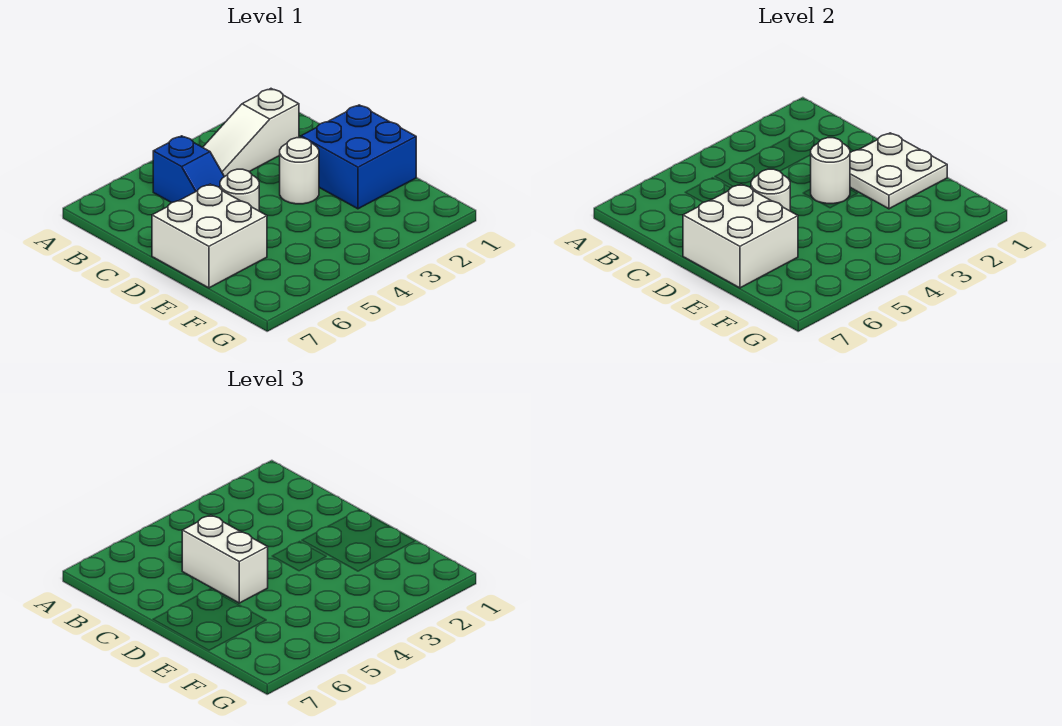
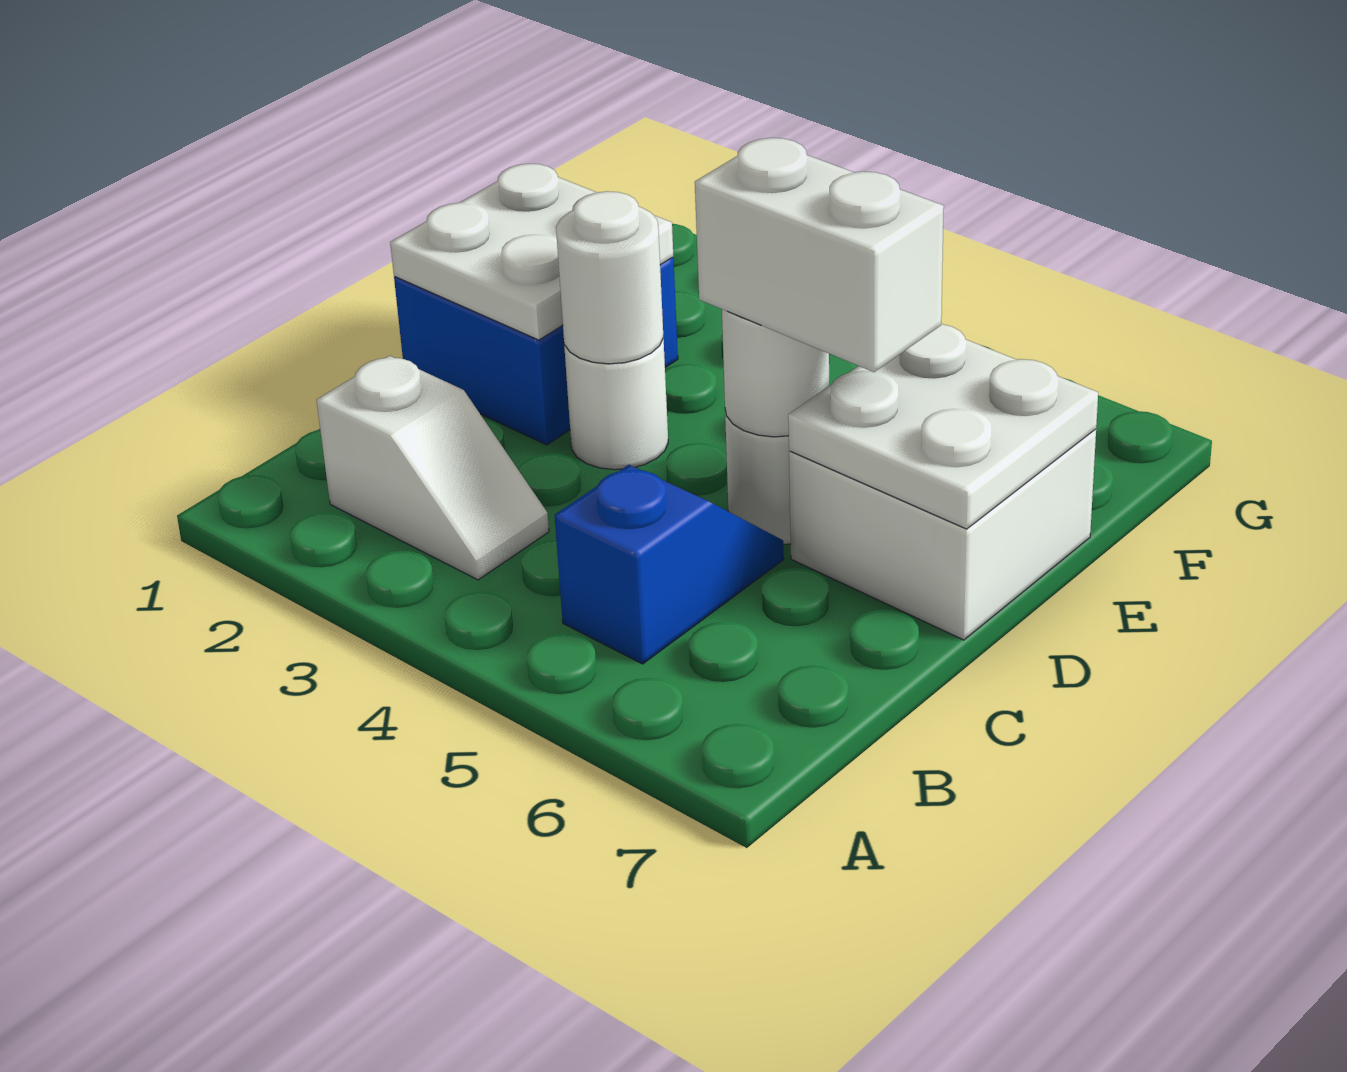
white 1x3 slope [203,89,299,177] -> white 1x2 slope [317,356,549,580]
white 1x2 brick [182,515,268,603] -> white 1x2 brick turned to [695,138,944,372]
white 2x2 brick [683,184,798,288] -> white 2x2 plate [788,324,1098,529]

